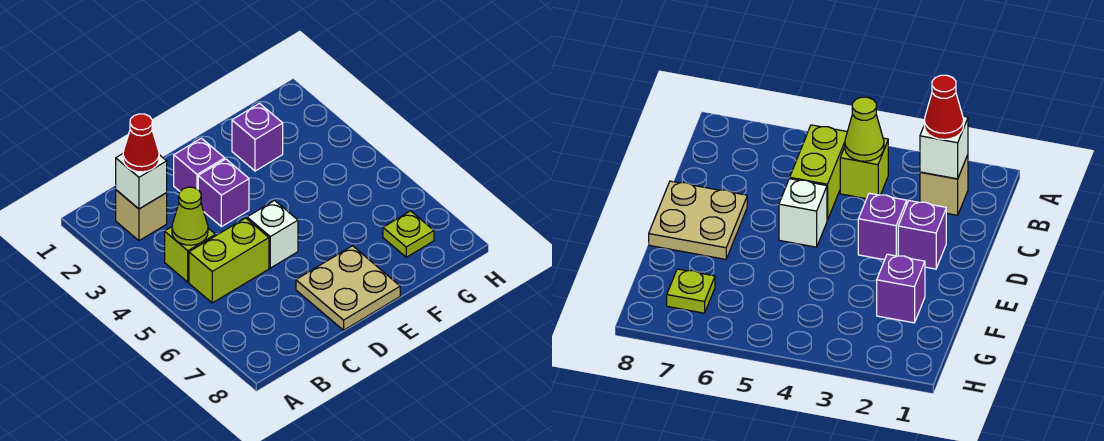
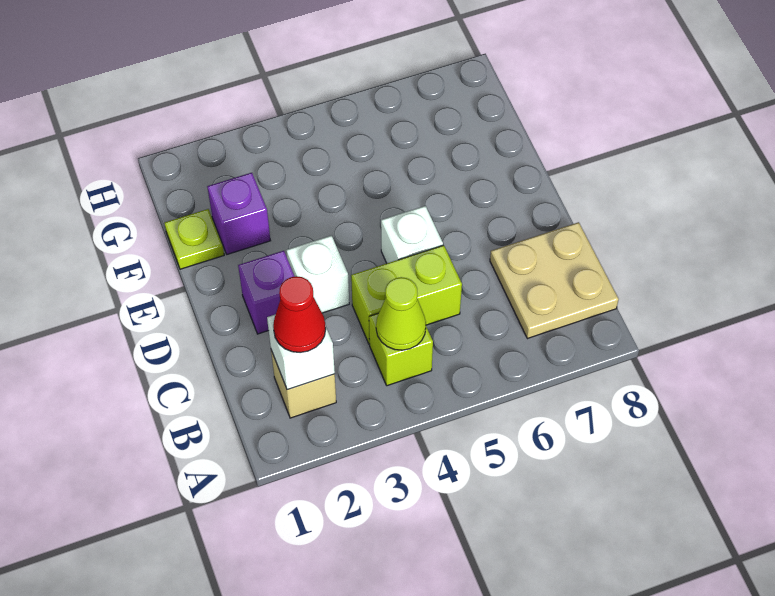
lime 1x2 brick [189,218,269,303] -> lime 1x2 brick turned to [351,245,462,344]
purple 1x1 brick [198,159,249,227] -> white 1x1 brick [286,236,349,313]
tan 2x2 plate [296,246,400,330] -> tan 2x2 plate moved to [490,222,619,339]
lime 1x1 plate [383,211,434,257] -> lime 1x1 plate moved to [165,209,224,269]

